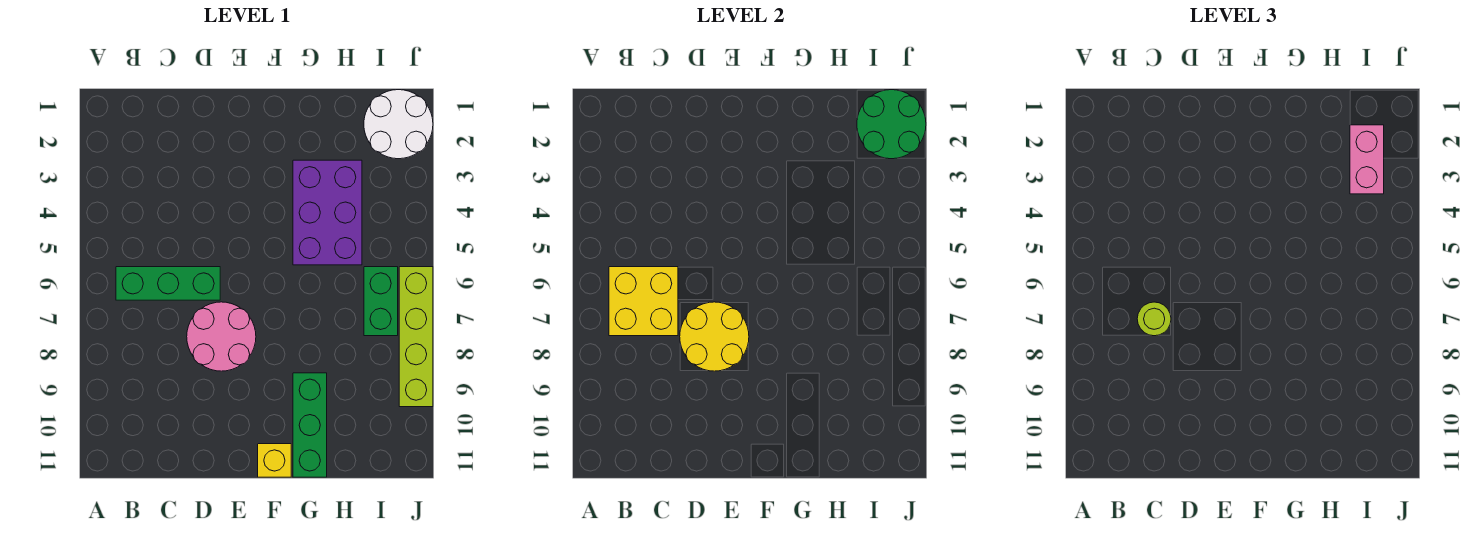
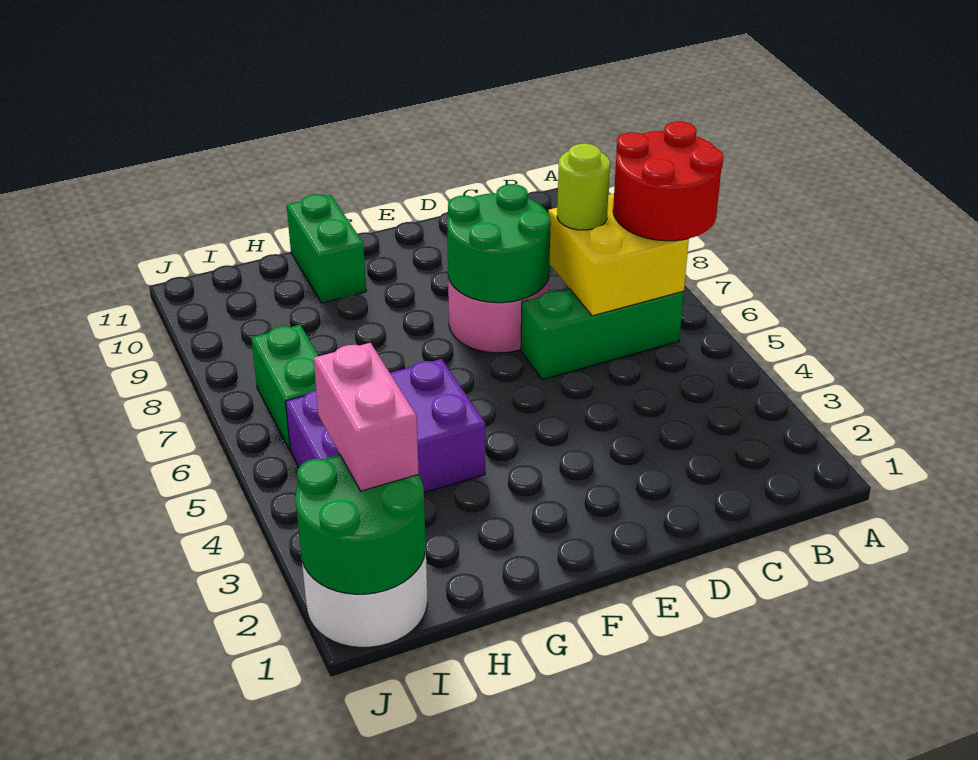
none -> red 2x2 round brick [613,122,723,241]
yellow 2x2 round brick [680,302,749,371] -> green 2x2 round brick [447,184,551,303]
yellow 1x1 brick [258,444,291,477] -> none
purple 2x3 brick [293,160,362,265] -> purple 2x3 brick turned to [285,359,485,493]
green 1x3 brick [293,373,327,477] -> green 1x2 brick [287,194,366,303]
lime 1x4 brick [399,267,433,407] -> none

